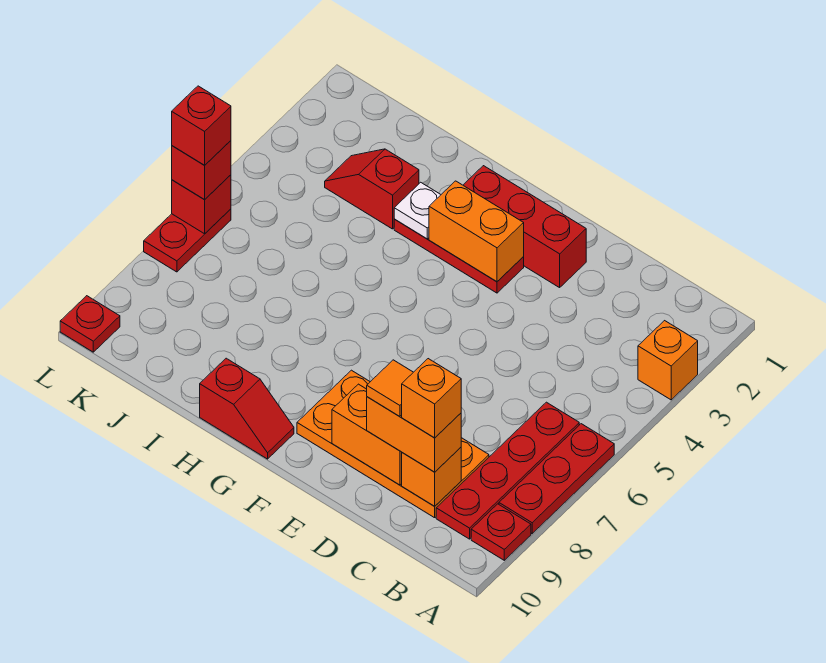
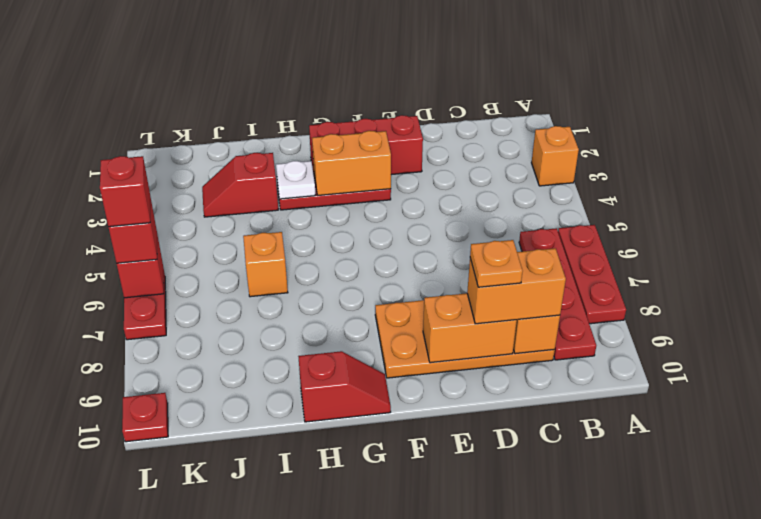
red 1x1 plate [471,504,531,560] -> none
orange 1x1 brick [402,359,461,438] -> orange 1x1 brick moved to [243,232,288,297]
orange 1x1 tile [367,360,413,417] -> orange 1x1 plate [470,240,523,287]

